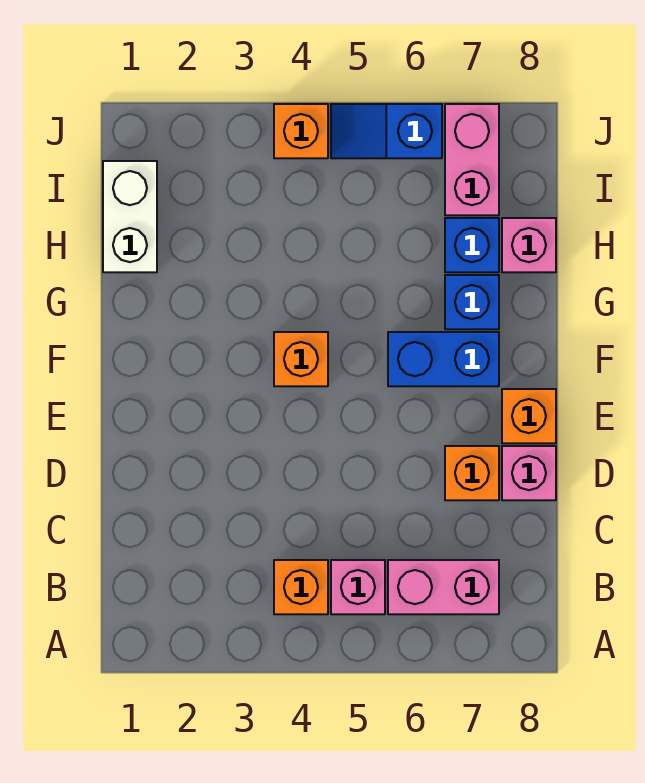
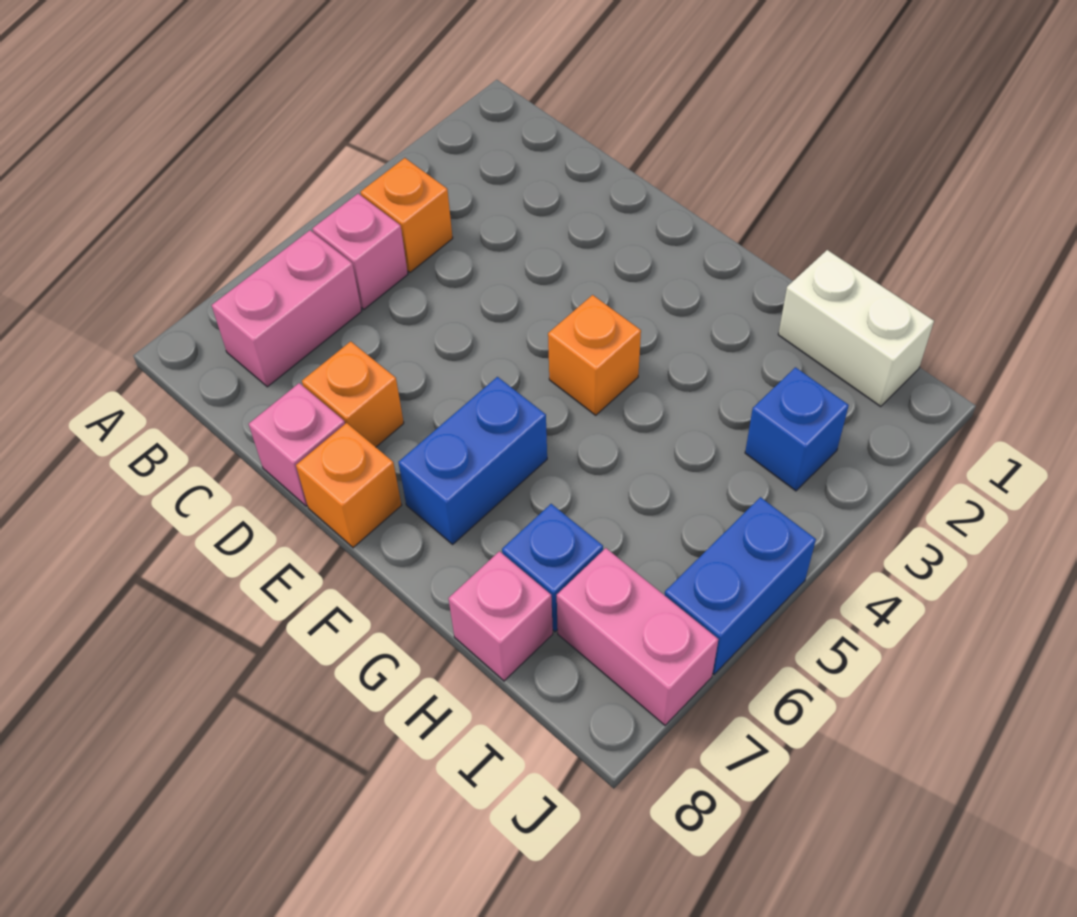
blue 1x1 brick [445,275,499,329] -> blue 1x1 brick moved to [745,367,849,491]
orange 1x1 brick [274,104,328,158] -> none
blue 1x2 slope [331,104,442,158] -> blue 1x2 brick [665,497,816,674]

